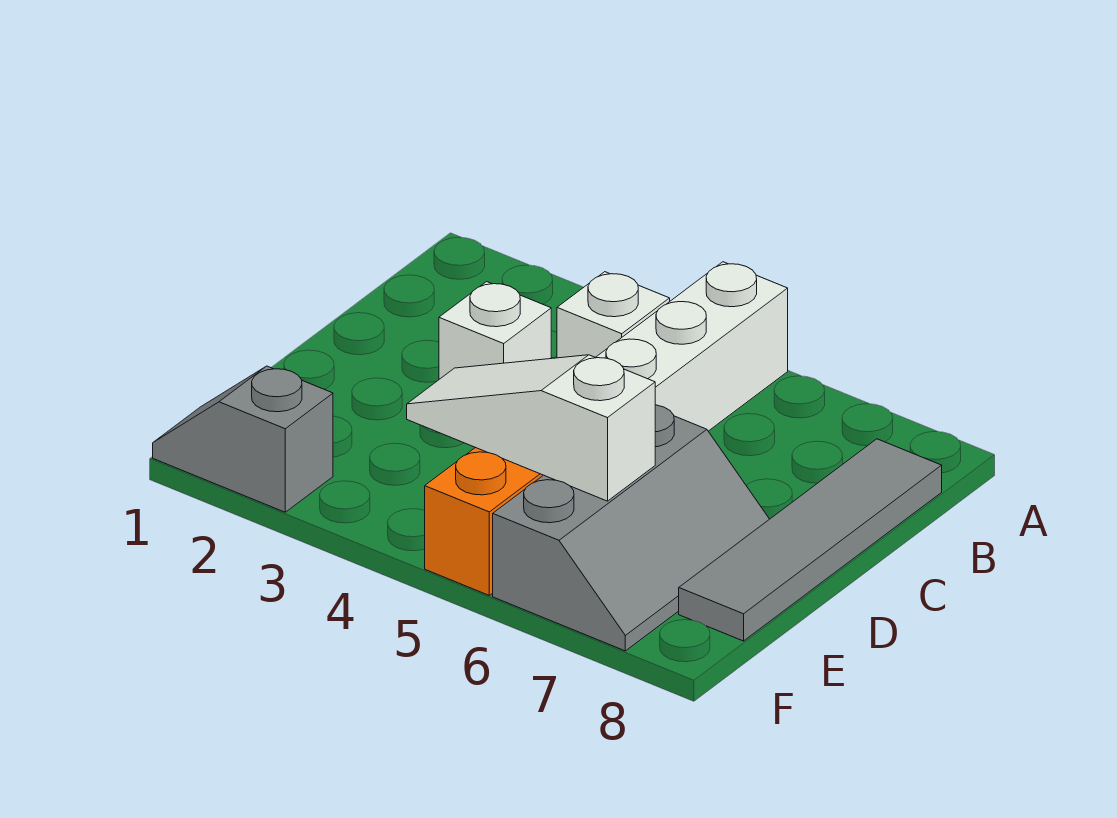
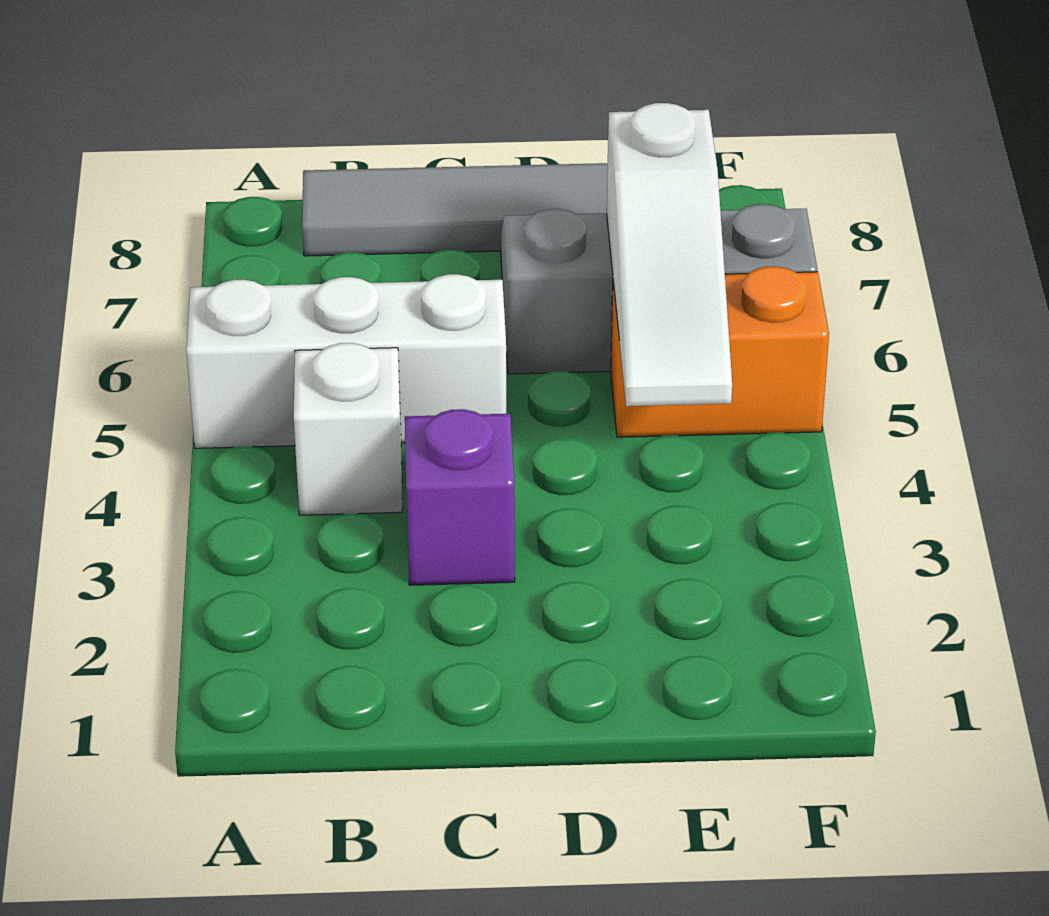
white 1x1 brick [439,282,551,379] -> purple 1x1 brick [405,409,515,585]
grey 1x2 slope [153,366,333,512] -> none

